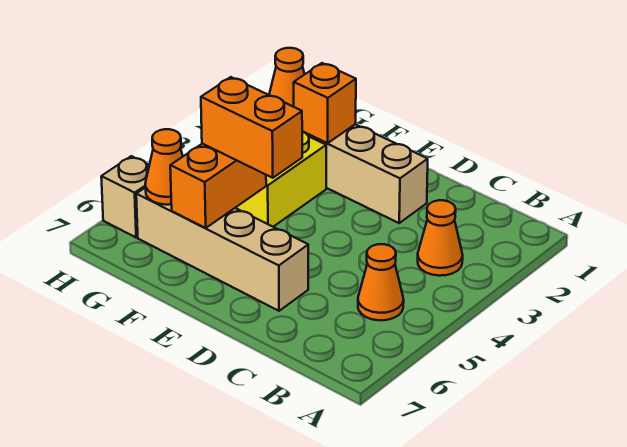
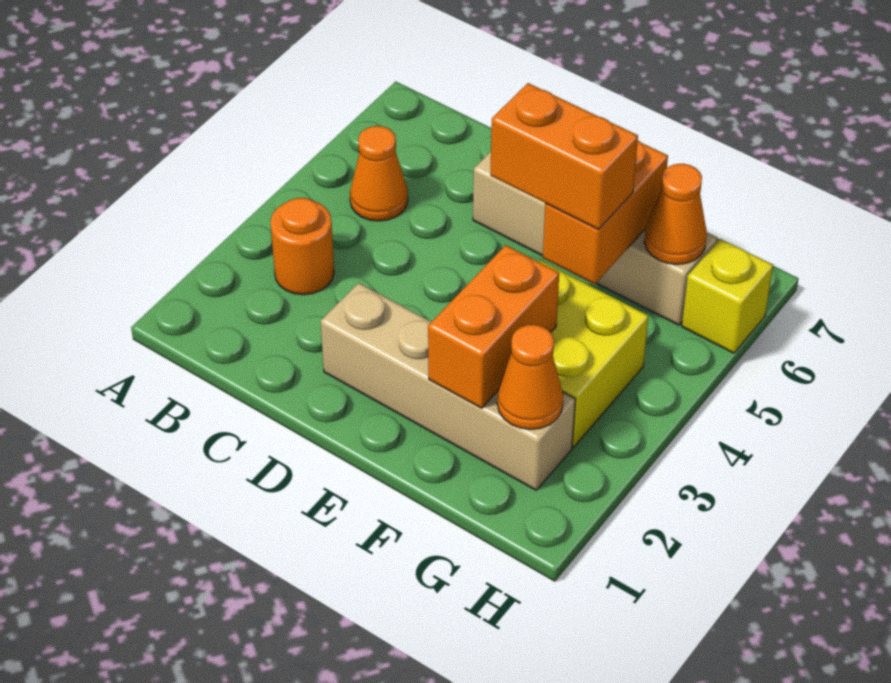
orange 1x1 cone [418,200,463,276] -> orange 1x1 round brick [270,198,334,295]
orange 1x1 brick [294,63,356,143] -> orange 1x2 brick [428,245,559,408]
tan 1x1 brick [101,156,149,237] -> yellow 1x1 brick [682,239,773,353]

